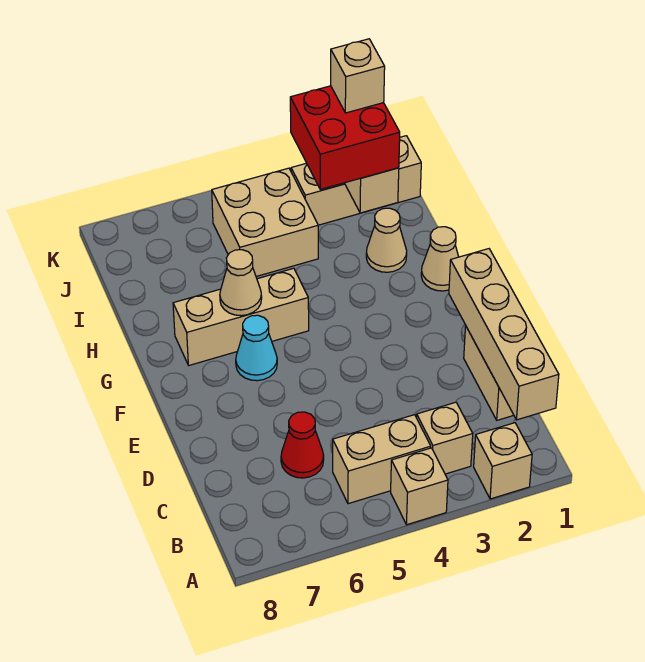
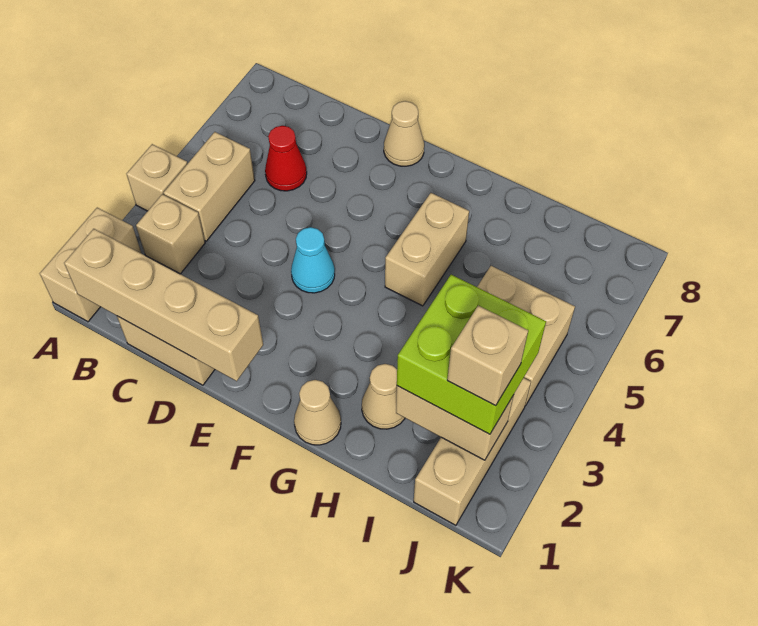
tan 1x1 brick [474,423,532,499] -> tan 1x2 brick [40,208,141,322]
cyan 1x1 cone [236,315,277,381] -> cyan 1x1 cone moved to [291,227,335,293]
tan 1x3 brick [173,268,309,365] -> tan 1x2 brick [385,193,469,306]
tan 1x1 cone [220,250,262,316] -> tan 1x1 cone moved to [384,101,424,166]
red 2x2 brick [290,86,400,189] -> lime 2x2 brick [397,275,546,434]

